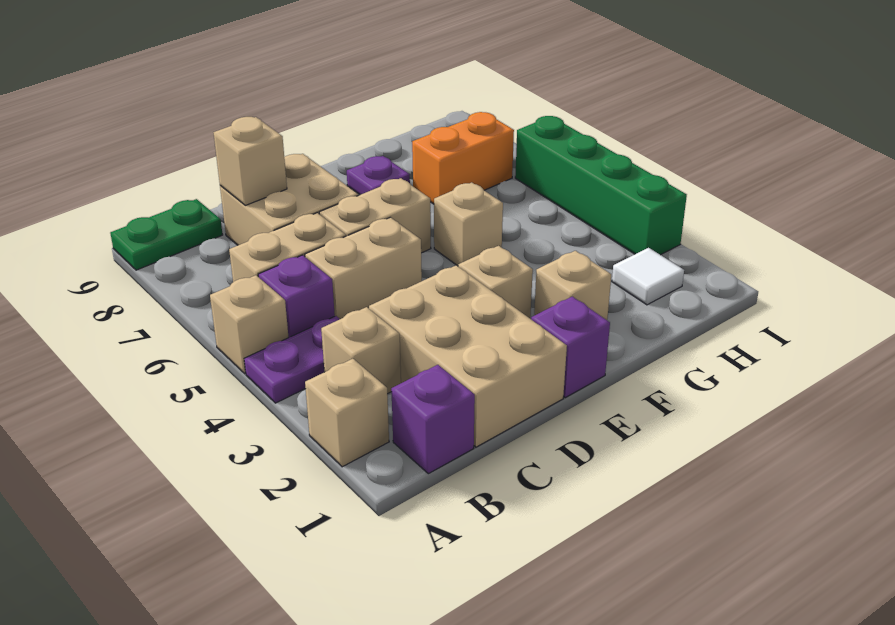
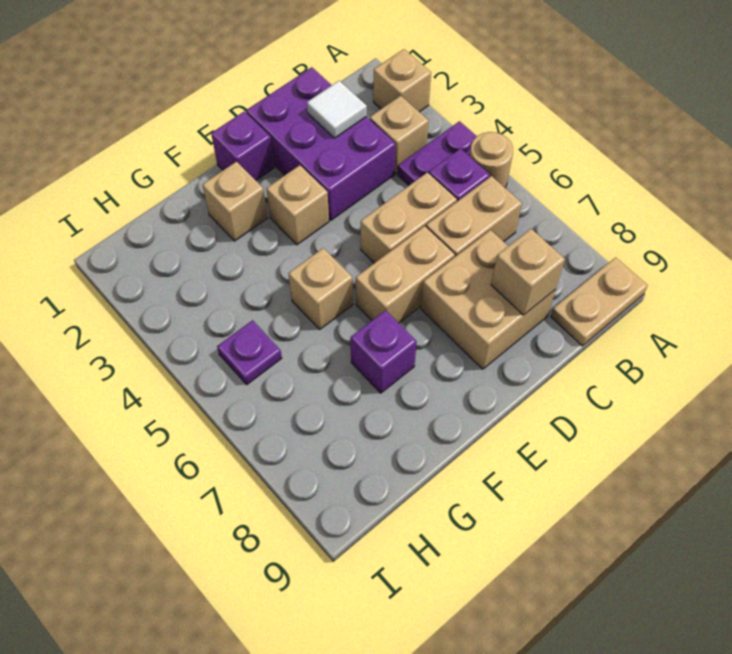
tan 1x1 brick [210,275,289,374] -> tan 1x1 round brick [470,132,513,187]
green 1x2 plate [110,199,223,270] -> tan 1x2 plate [551,257,648,346]
purple 1x1 brick [391,365,475,474] -> purple 1x1 brick moved to [351,310,417,393]
tan 2x3 brick [369,265,567,447] -> purple 2x3 brick [246,67,396,220]
purple 1x1 plate [347,156,410,195] -> purple 1x1 plate moved to [217,320,282,385]
orange 1x2 brick [412,112,514,204] -> none
white 1x1 tile [612,248,684,305] -> white 1x1 tile moved to [307,81,367,138]
green 1x4 brick [515,116,687,255] -> none

